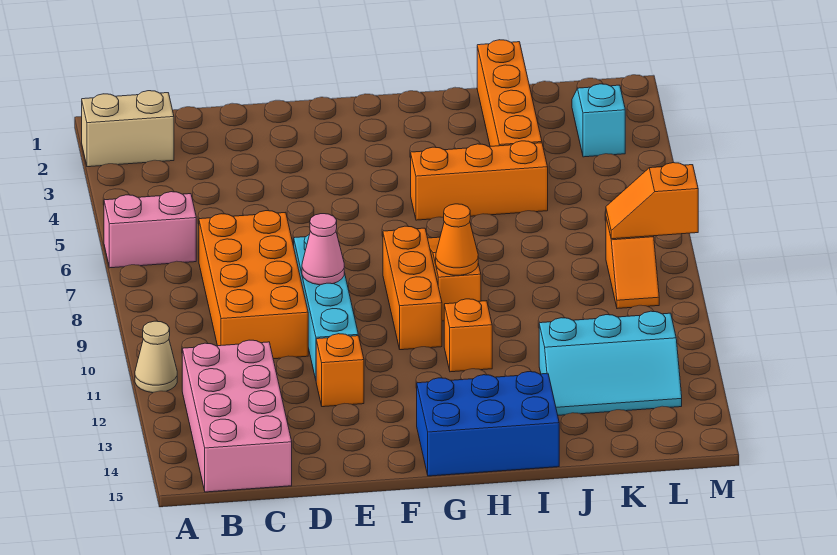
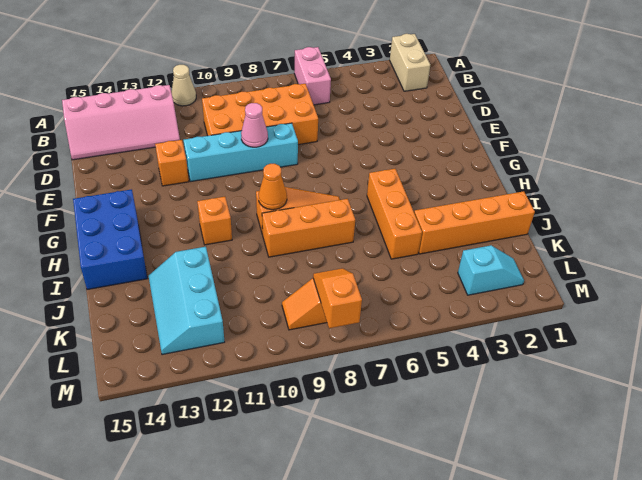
pink 2x4 brick [182,340,292,492] -> pink 2x4 slope [62,85,180,160]
orange 1x3 brick [383,226,442,350] -> orange 1x3 brick moved to [262,199,355,257]

